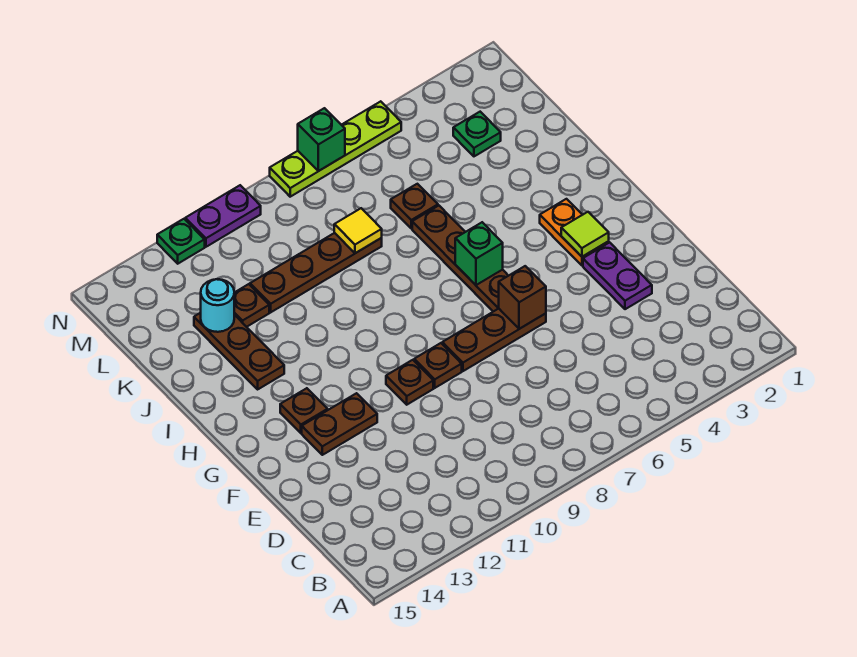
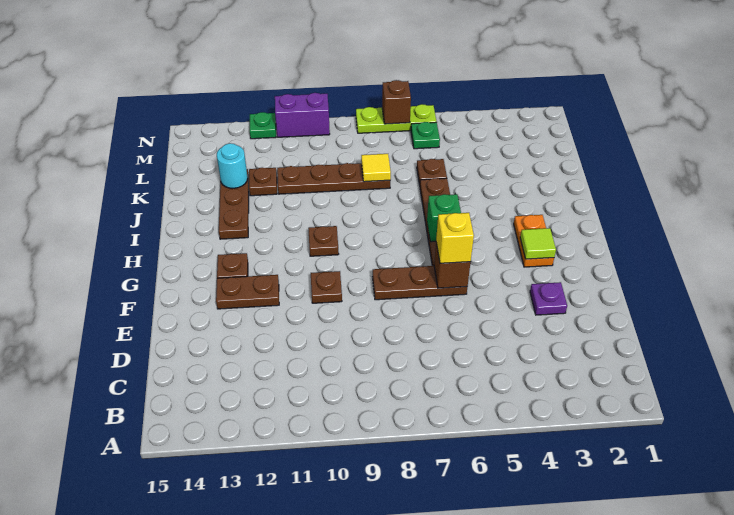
purple 1x2 plate [583,242,652,309] -> purple 1x1 plate [530,282,567,315]
none -> yellow 1x1 brick [436,213,474,263]
brown 1x1 plate [414,343,462,388] -> brown 1x1 plate moved to [308,226,339,256]
green 1x1 plate [453,112,501,156] -> green 1x1 plate moved to [411,122,440,149]
lime 1x4 plate [270,101,401,197] -> lime 1x3 plate [356,104,436,133]
green 1x1 brick [298,108,345,171] -> brown 1x1 brick [382,80,411,124]
purple 1x2 plate [185,185,261,247] -> purple 1x2 brick [275,93,330,137]

